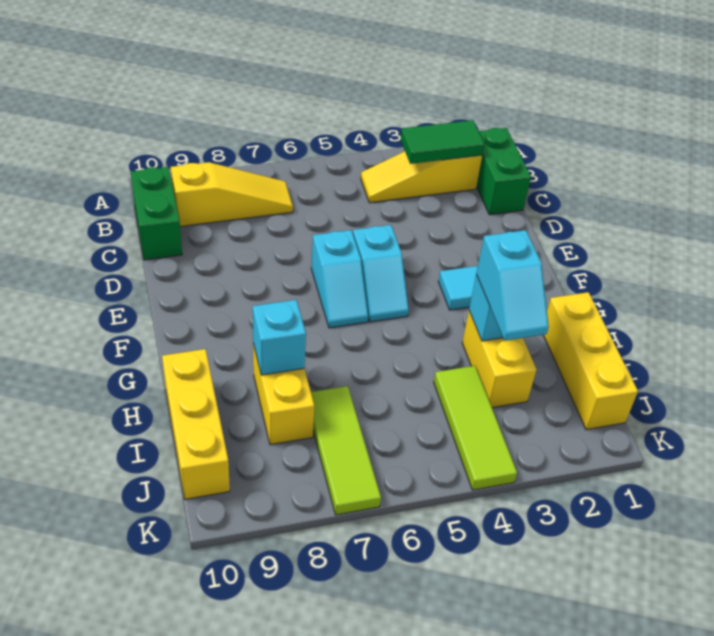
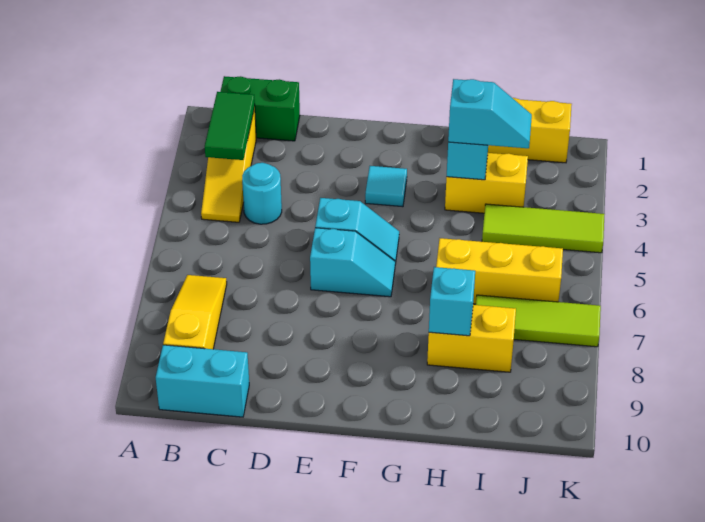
green 1x2 brick [131,167,182,260] -> cyan 1x2 brick [156,345,249,417]
none -> cyan 1x1 round brick [242,163,282,224]
yellow 1x3 brick [162,349,230,499] -> yellow 1x3 brick moved to [436,238,563,304]

